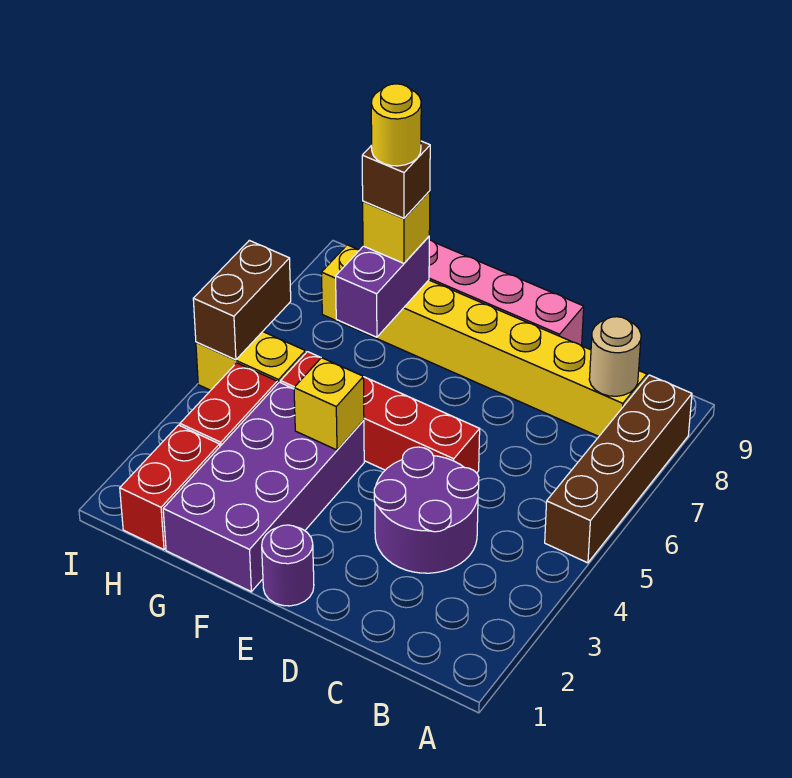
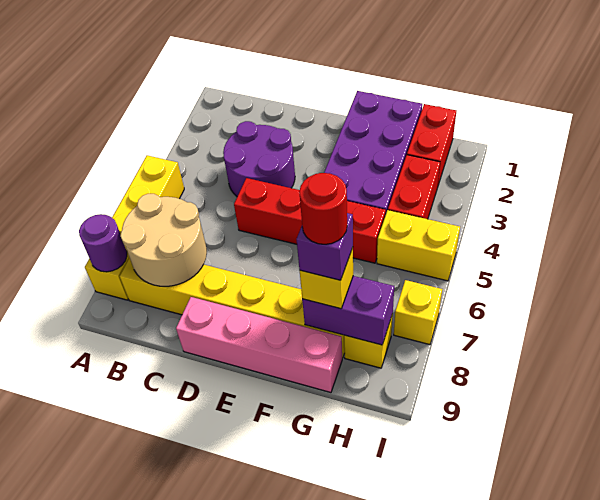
brown 1x4 brick [545,375,692,563] -> yellow 1x4 brick [85,155,184,300]
tan 1x1 round brick [589,317,641,396] -> tan 2x2 round brick [121,194,207,286]
purple 1x1 round brick [262,525,314,606] -> purple 1x1 round brick moved to [79,214,127,272]
yellow 1x1 brick [294,358,364,450] -> yellow 1x1 brick moved to [394,280,442,345]
purple 1x2 brick [336,237,429,337] -> purple 1x2 brick turned to [302,276,394,345]
brown 1x1 brick [362,141,430,218] -> purple 1x1 brick [297,213,353,280]
yellow 1x1 round brick [371,84,421,166] -> red 1x1 round brick [299,173,347,244]
brown 1x2 brick [193,240,291,360] -> none

